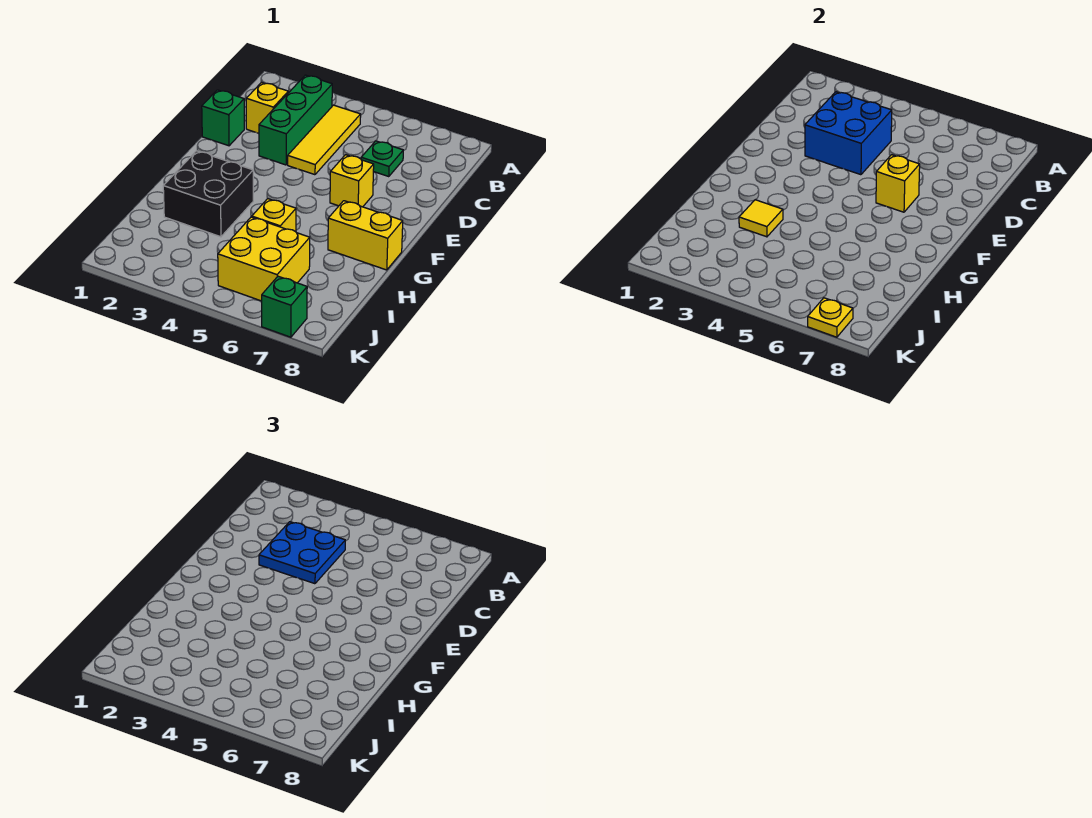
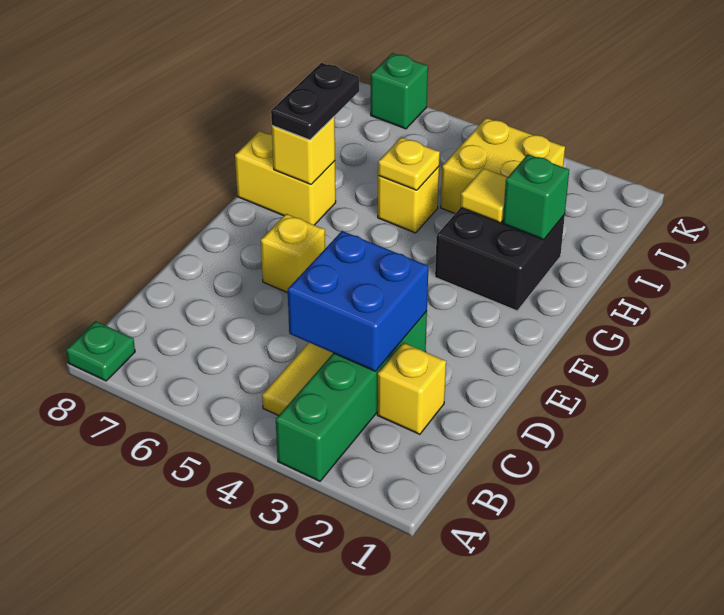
green 1x3 brick [259,75,332,165] -> green 1x4 brick [276,311,427,481]
blue 2x2 plate [259,522,345,584] -> none
green 1x1 plate [361,141,403,176] -> green 1x1 plate moved to [66,321,135,381]
green 1x1 brick [202,90,244,146] -> green 1x1 brick moved to [503,154,569,240]
yellow 1x1 brick [876,155,920,212] -> yellow 1x1 brick moved to [272,117,335,185]
none -> black 1x2 plate [271,63,359,140]
yellow 2x2 brick [218,217,310,301] -> yellow 2x2 brick moved to [441,118,565,213]
yellow 1x1 plate [808,298,853,337] -> yellow 1x1 plate moved to [378,137,440,190]

